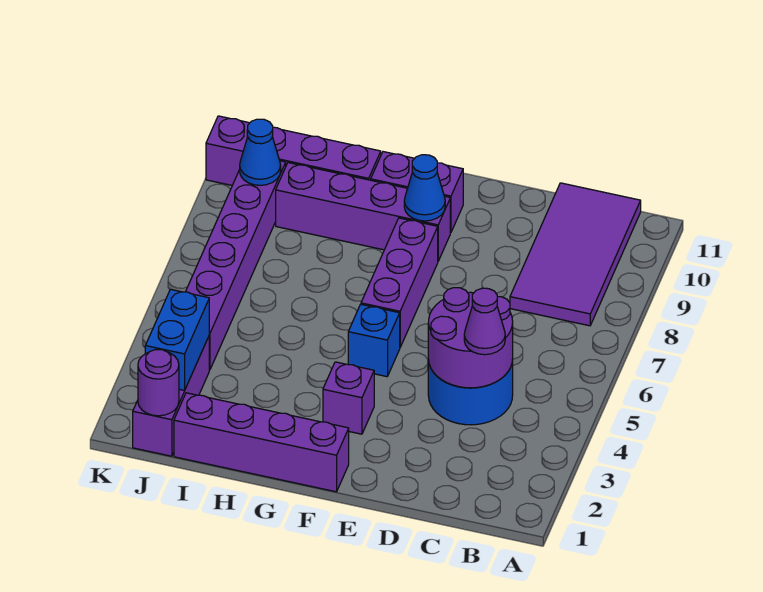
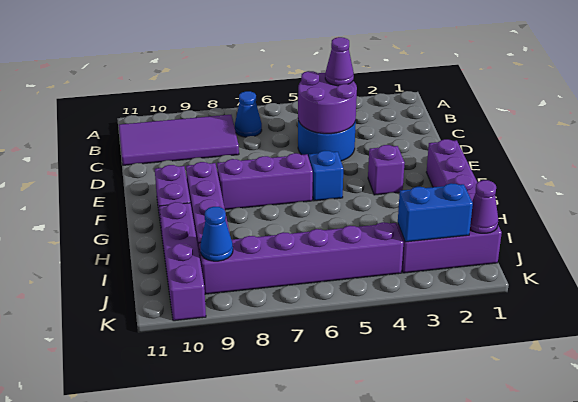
blue 1x1 cone [404,155,445,221] -> blue 1x1 cone moved to [235,91,262,137]
purple 1x1 round brick [138,350,179,416] -> purple 1x1 cone [470,180,498,233]

